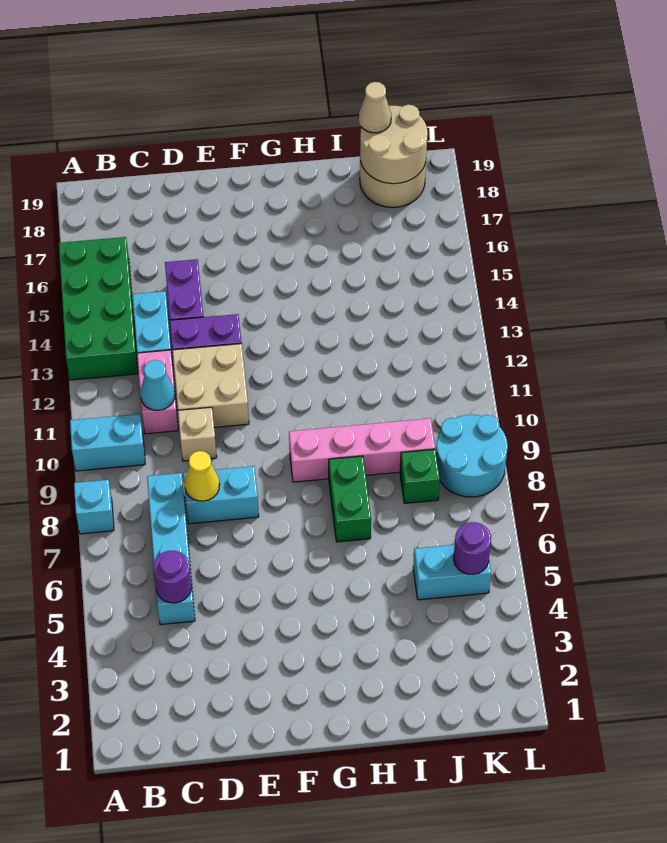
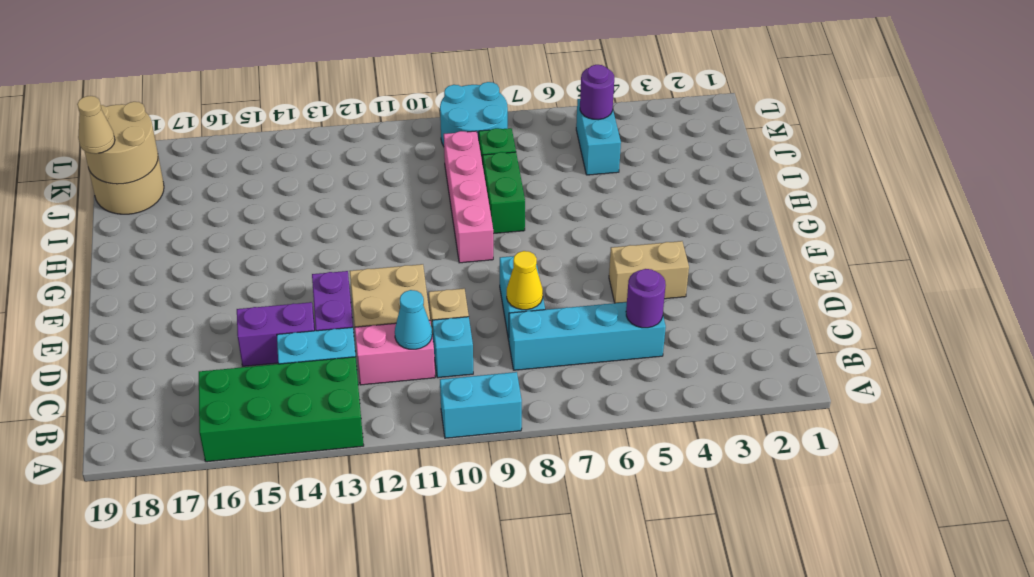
cyan 1x1 brick [74,480,114,534] -> cyan 1x1 brick moved to [432,317,473,378]
cyan 1x2 brick [70,414,145,471] -> cyan 1x2 brick turned to [440,372,522,438]
none -> tan 1x2 brick [609,241,689,303]
green 1x2 brick [329,456,371,542] -> green 1x2 brick turned to [483,152,525,234]

